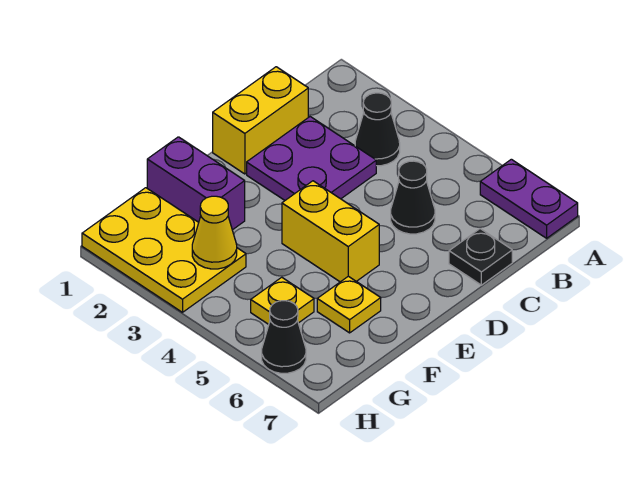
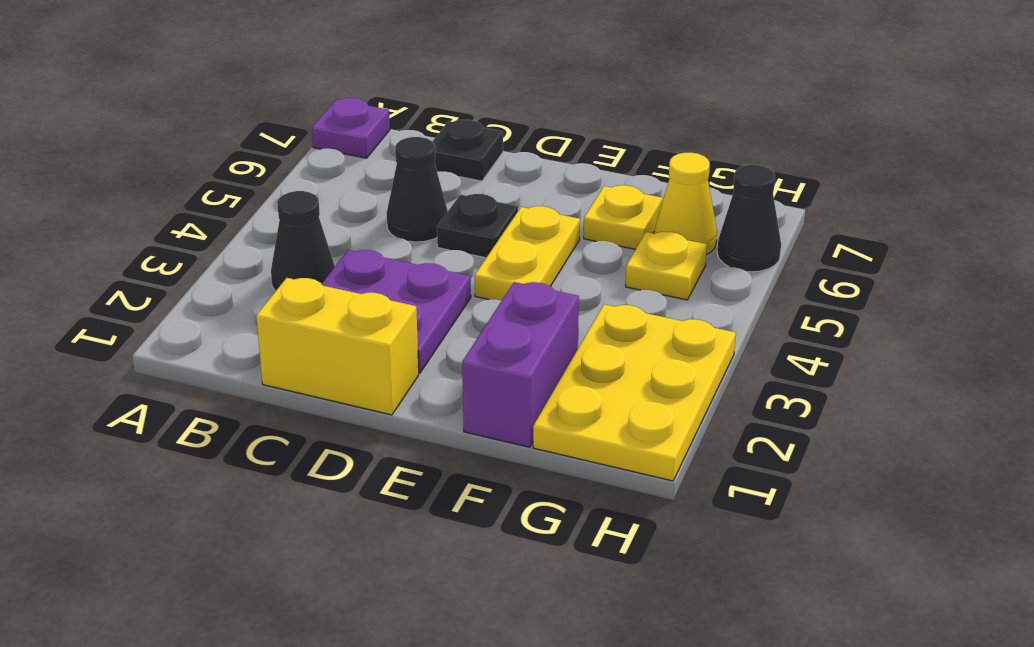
purple 1x2 plate [480,159,578,238] -> purple 1x1 plate [312,98,390,158]
none -> black 1x1 plate [437,194,518,258]
yellow 1x2 brick [282,181,379,282] -> yellow 1x2 plate [475,206,580,301]
yellow 1x1 cone [192,196,237,269] -> yellow 1x1 cone moved to [654,153,717,255]

